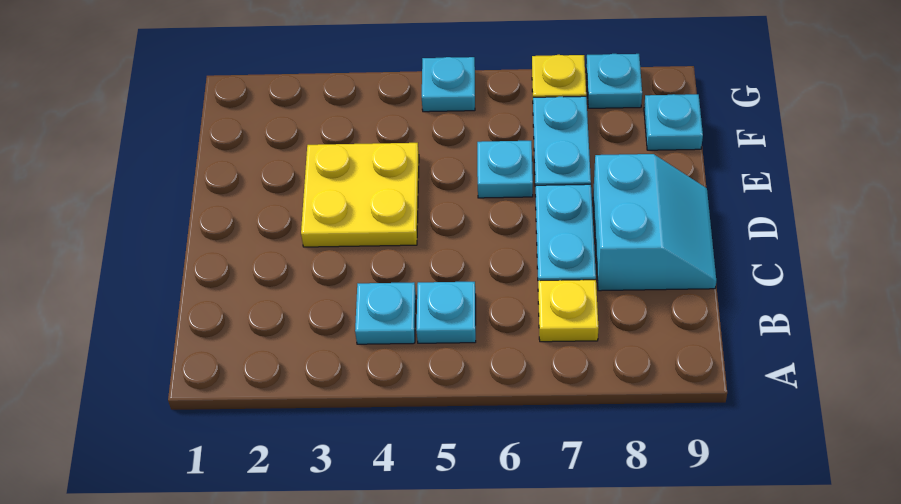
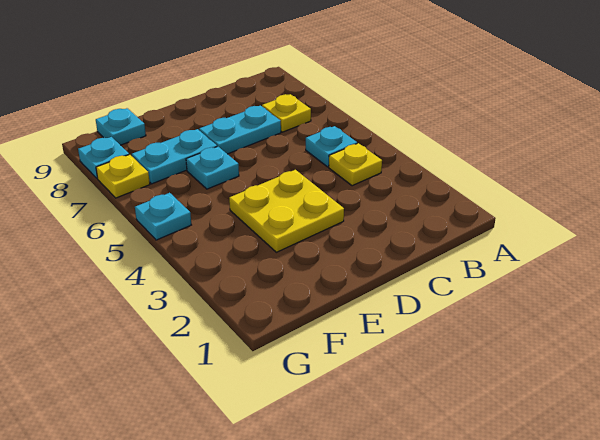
cyan 1x1 plate [355,282,416,344] -> yellow 1x1 plate [329,143,382,186]
cyan 2x2 slope [593,154,716,291] -> none

